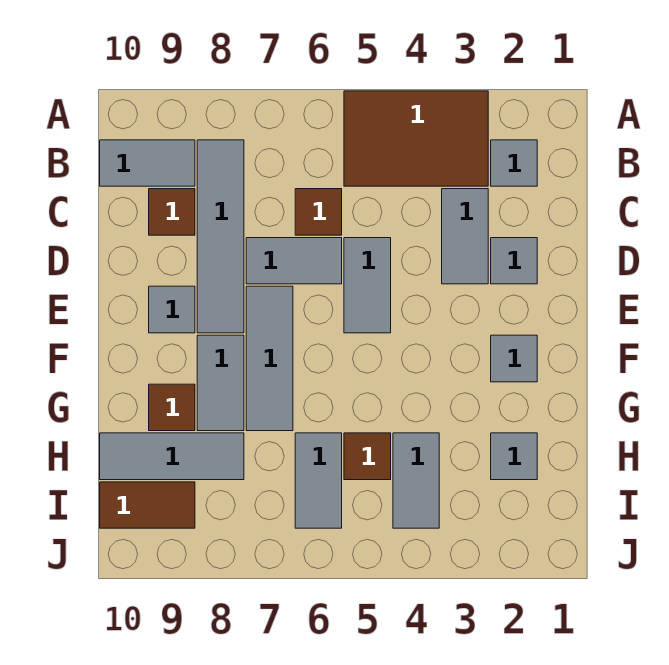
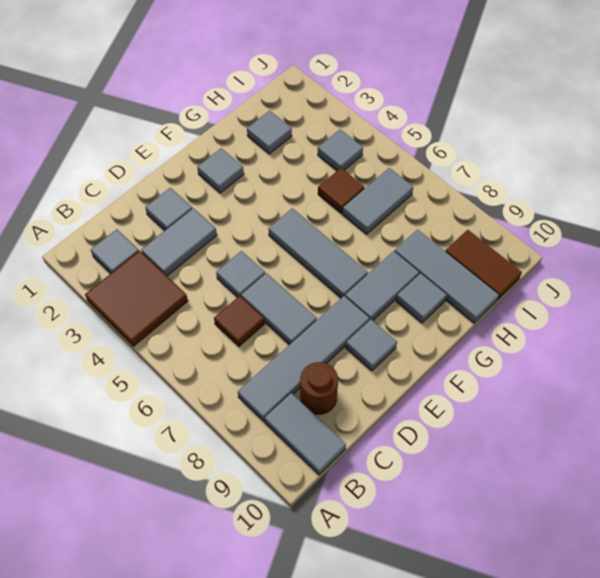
brown 2x3 tile [344,91,488,186] -> brown 2x2 tile [85,251,188,346]
brown 1x1 tile [149,189,195,235] -> brown 1x1 round brick [300,362,338,414]
grey 1x2 tile [344,238,391,333] -> grey 1x1 tile [216,251,265,297]
grey 1x3 tile [246,286,293,431] -> grey 1x3 tile turned to [268,208,368,298]
brown 1x1 tile [149,384,195,431] -> grey 1x1 tile [396,273,447,323]
grey 1x2 tile [393,433,439,528] -> grey 1x1 tile [318,130,363,171]

